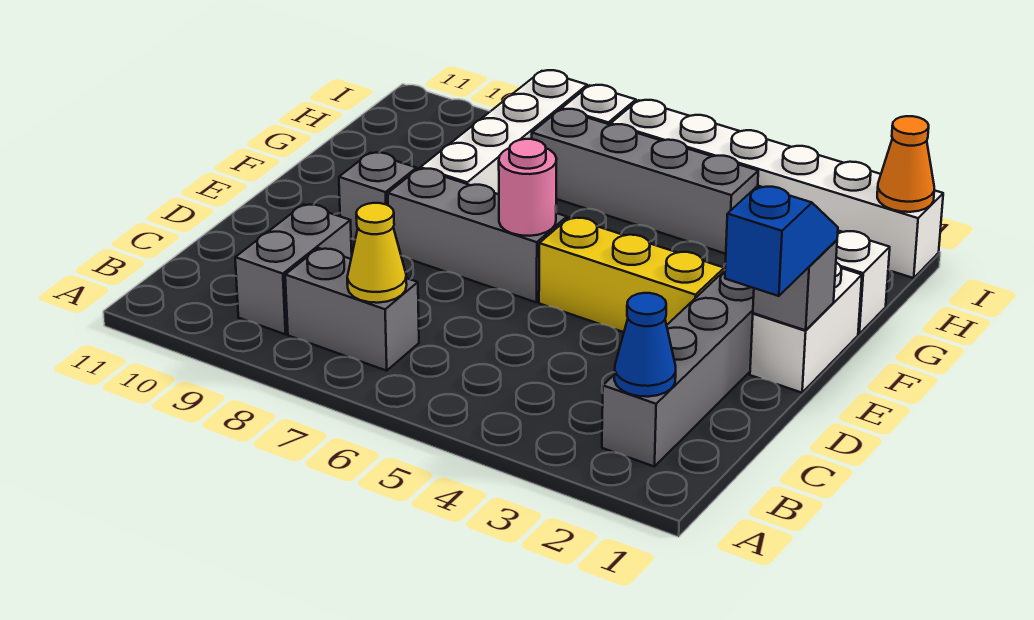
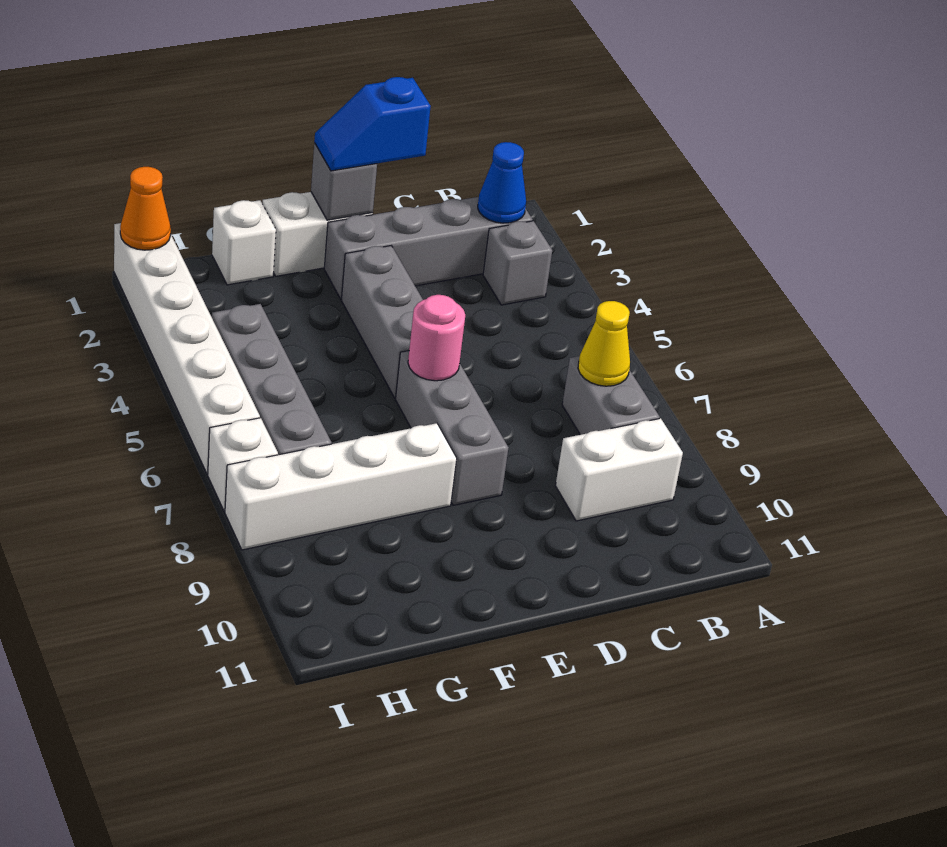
grey 1x2 brick [235,204,352,334] -> white 1x2 brick [555,418,683,521]
yellow 1x3 brick [539,217,724,332] -> grey 1x3 brick [341,246,423,398]
grey 1x1 brick [339,153,417,240] -> grey 1x1 brick moved to [483,221,552,305]

